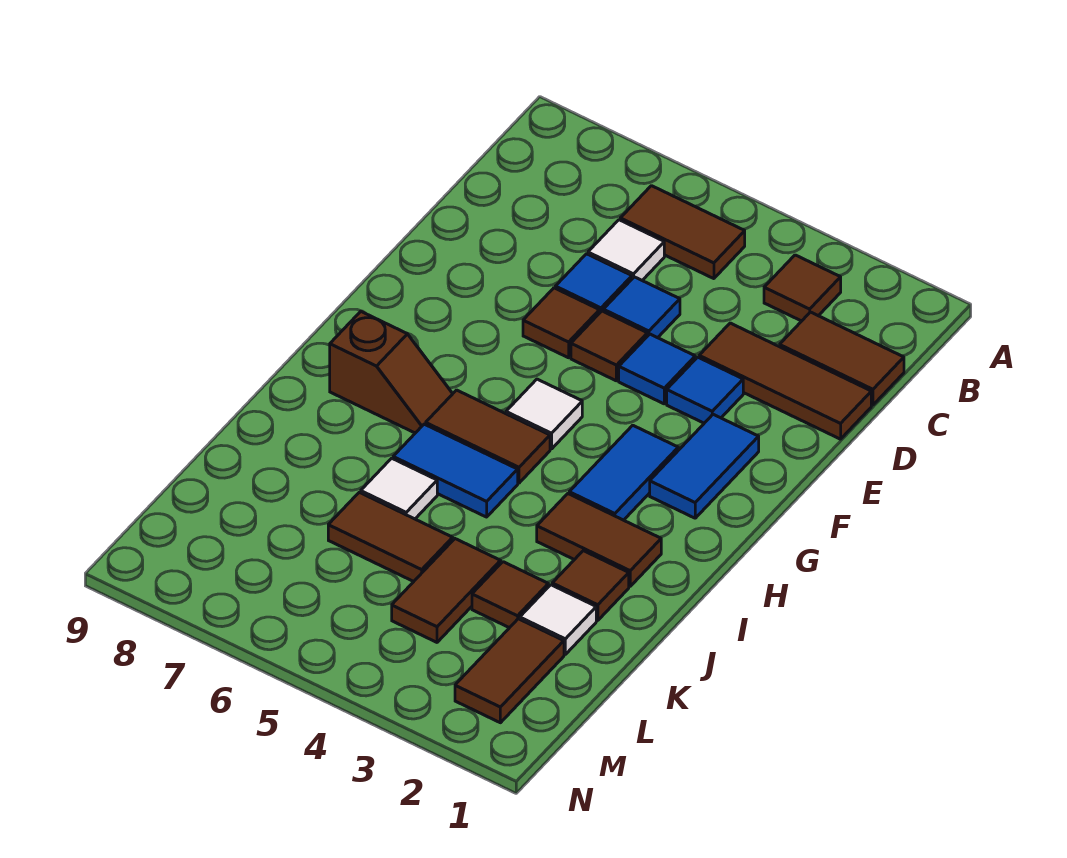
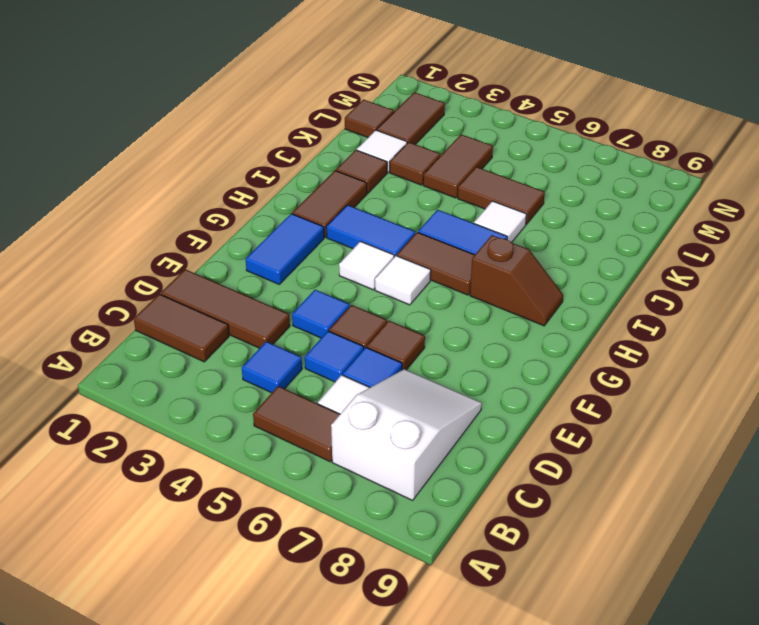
brown 1x1 tile [764,255,841,321] -> brown 1x1 tile moved to [345,100,394,138]
none -> white 2x3 slope [331,369,482,500]
blue 1x1 tile [667,357,743,423] -> blue 1x1 tile moved to [242,342,302,393]
blue 1x2 tile [569,425,678,520] -> blue 1x2 tile turned to [326,205,415,257]
none -> white 1x1 tile [339,241,394,290]
brown 1x2 slope [330,311,453,433] -> brown 1x2 slope turned to [470,235,563,326]
brown 1x2 tile [537,494,661,586] -> brown 1x2 tile turned to [292,171,367,237]

